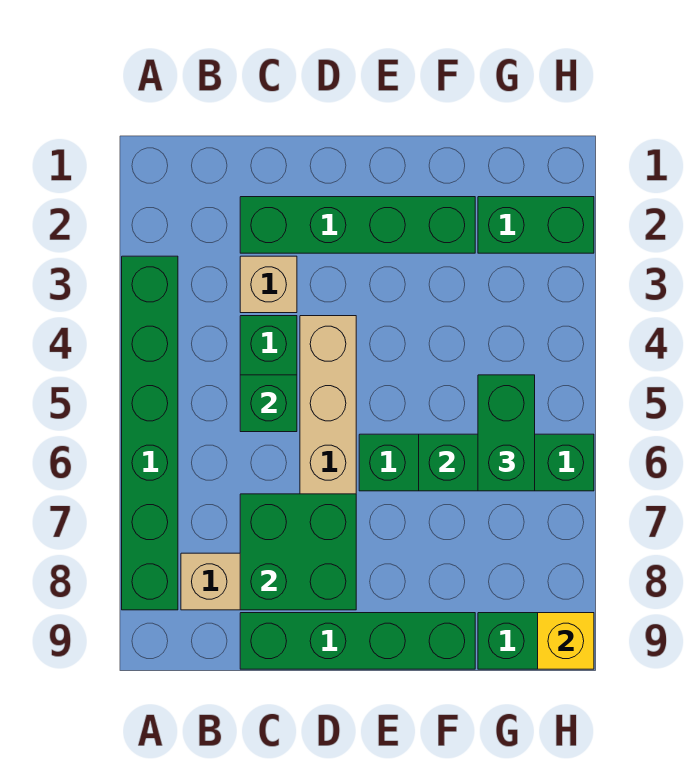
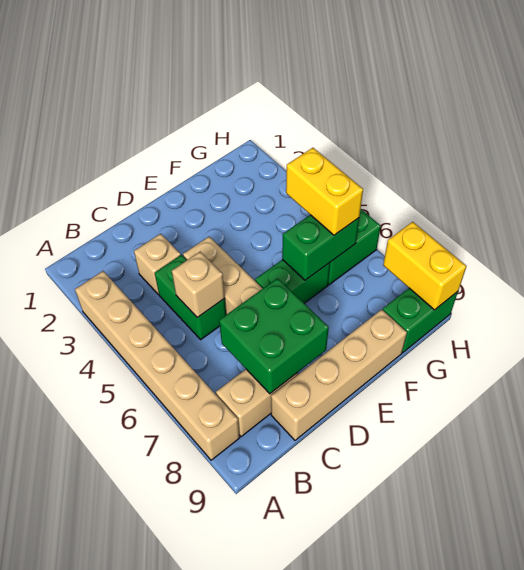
green 1x6 brick [122,256,178,610] -> tan 1x6 brick [75,271,240,460]
green 1x4 brick [240,197,475,253] -> none
green 1x1 brick [240,375,297,432] -> tan 1x1 brick [172,252,225,318]
green 1x4 brick [240,613,475,669] -> tan 1x4 brick [271,309,407,440]
green 1x2 brick [478,197,594,253] -> none
green 1x2 brick [478,375,535,491] -> yellow 1x2 brick [286,148,363,235]
yellow 1x1 brick [538,613,594,669] -> yellow 1x2 brick [383,222,466,310]

